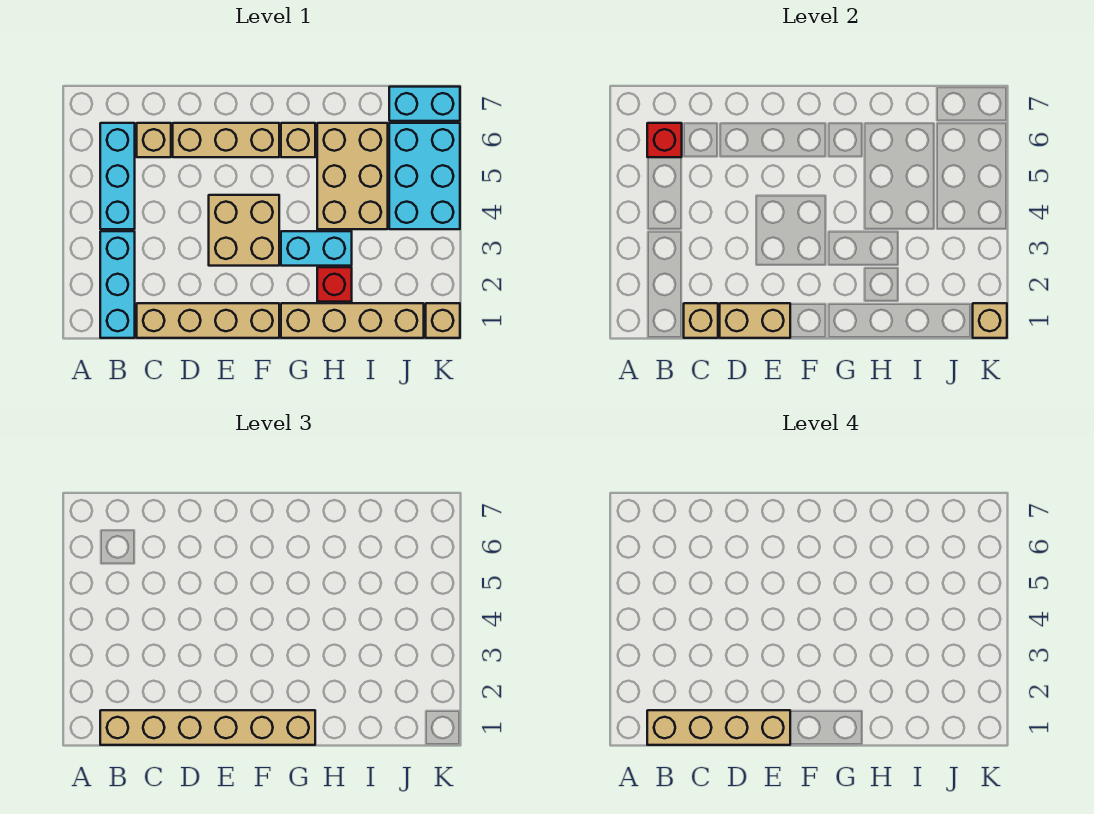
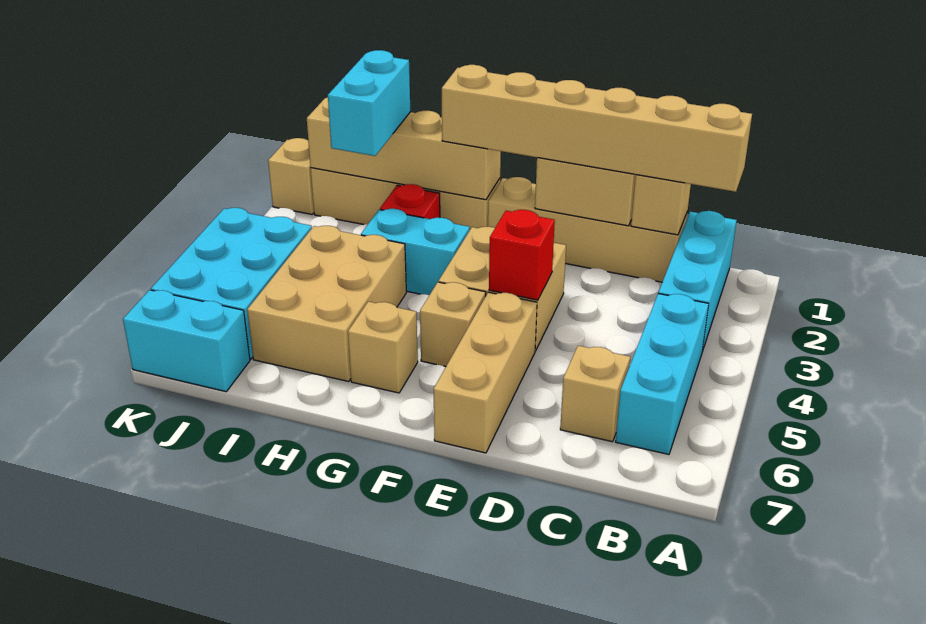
tan 1x4 brick [647,710,790,745] -> tan 1x4 brick moved to [307,97,501,200]
red 1x1 brick [647,123,682,157] -> red 1x1 brick moved to [489,210,555,300]
tan 1x3 brick [173,123,279,157] -> tan 1x3 brick turned to [434,292,537,453]
none -> cyan 1x2 brick [328,50,410,156]
tan 1x1 brick [973,303,1007,338] -> tan 1x1 brick moved to [420,282,486,367]

